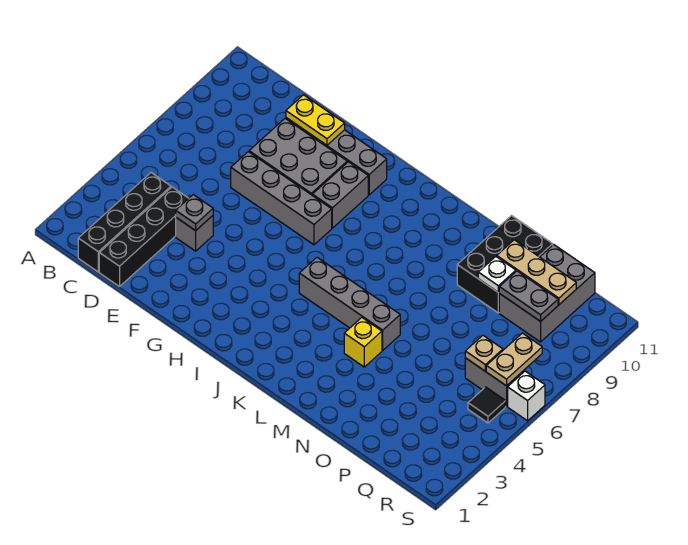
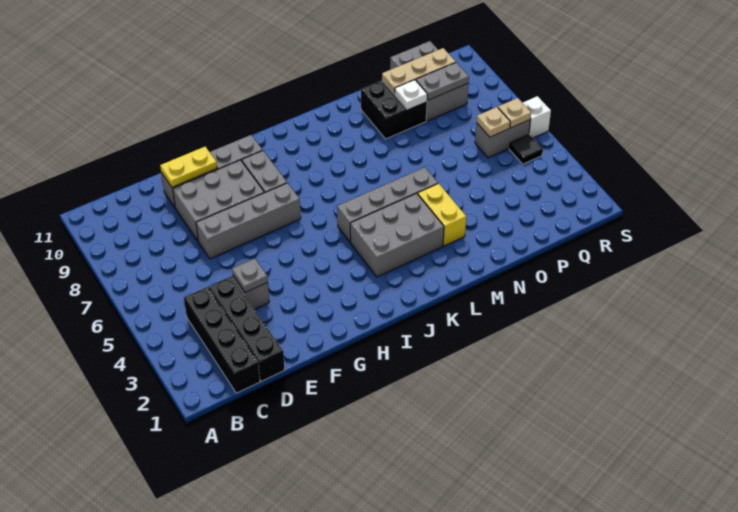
none -> grey 2x3 brick [350,193,444,277]
yellow 1x1 brick [344,318,382,367] -> yellow 1x2 brick [418,184,466,246]
black 2x3 brick [457,216,553,313] -> black 2x2 brick [361,81,427,139]
tan 1x2 plate [486,333,542,386] -> tan 1x1 plate [498,98,531,128]

